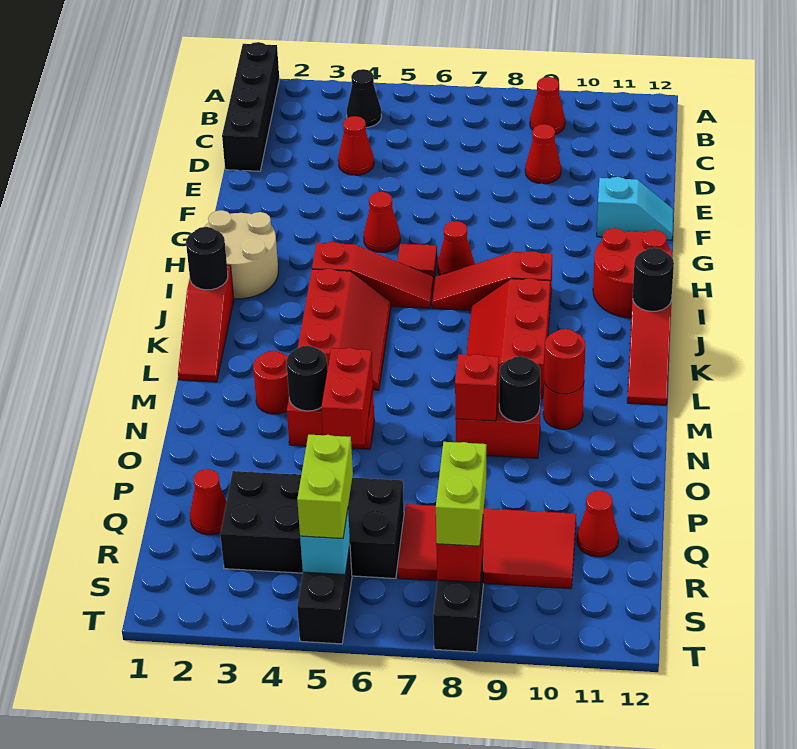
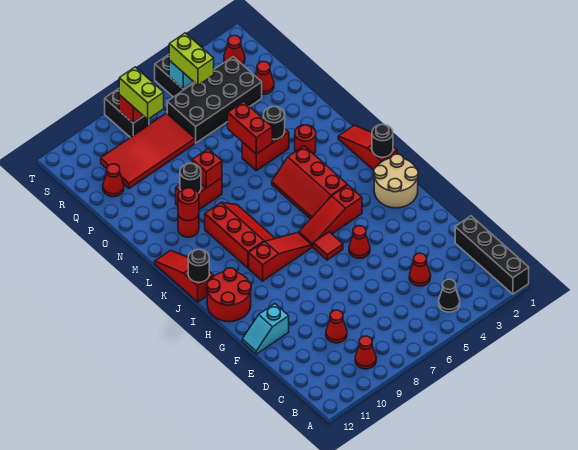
red 1x1 cone [437,221,474,275] -> red 1x1 cone moved to [224,36,245,65]

